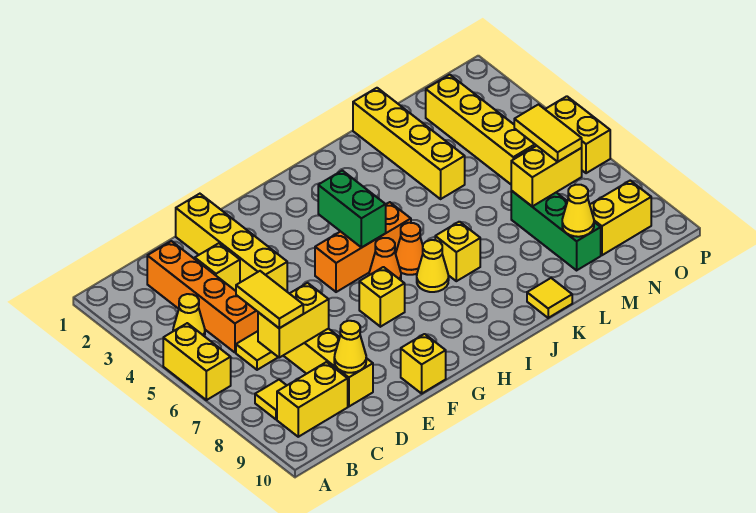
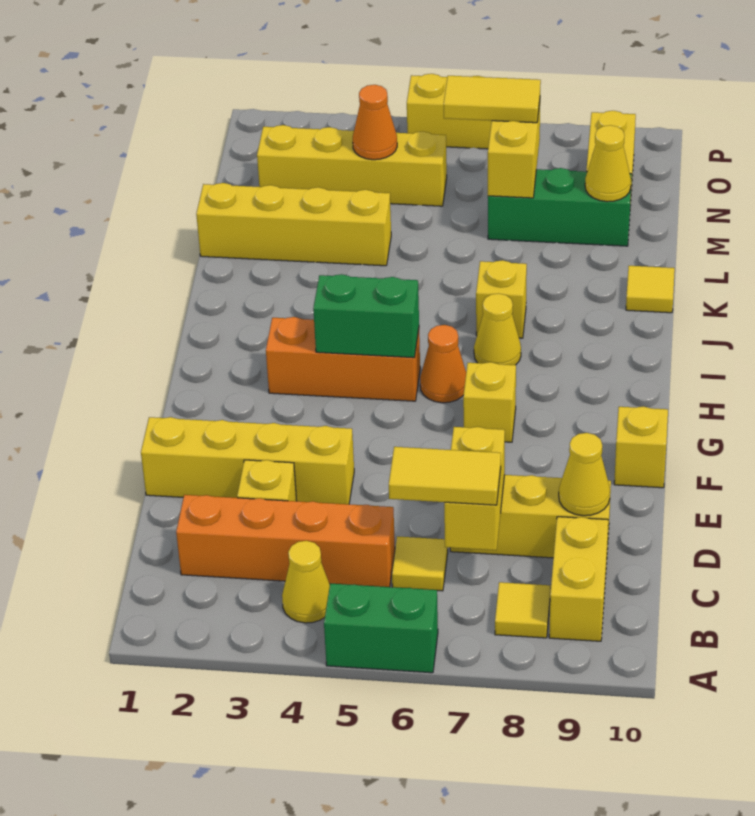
yellow 1x2 brick [163,323,231,400] -> green 1x2 brick [324,584,438,673]
orange 1x3 brick [315,202,411,292] -> orange 1x3 brick turned to [266,317,420,401]
orange 1x1 cone [396,223,423,275] -> orange 1x1 cone moved to [353,85,397,160]

